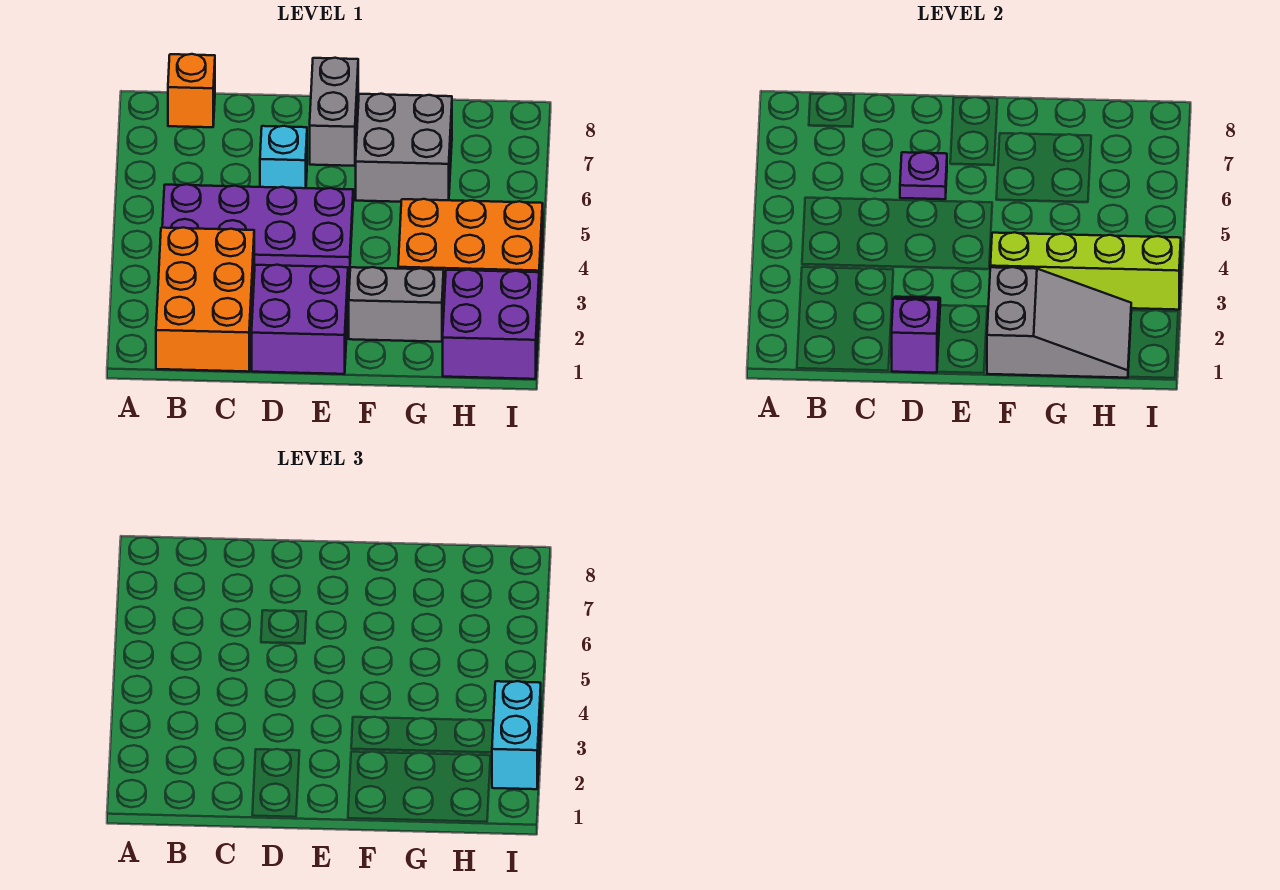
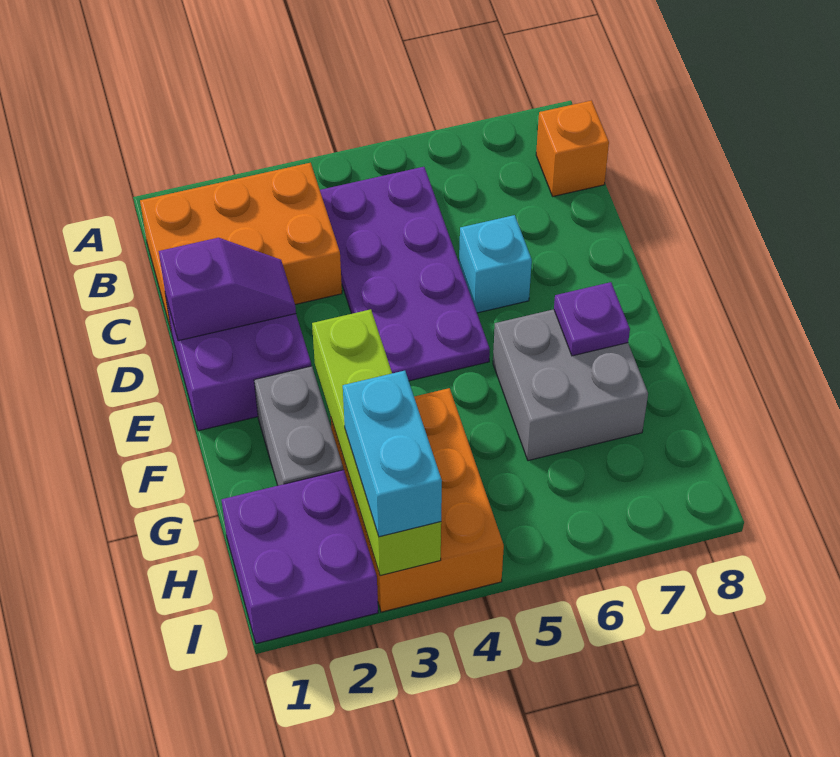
purple 1x1 plate [900,152,947,199] -> purple 1x1 plate moved to [554,282,630,356]
grey 1x2 brick [310,58,358,166] -> none
grey 2x3 slope [987,267,1131,378] -> none
cyan 1x2 brick [492,681,541,789] -> cyan 1x2 brick turned to [343,371,442,537]

